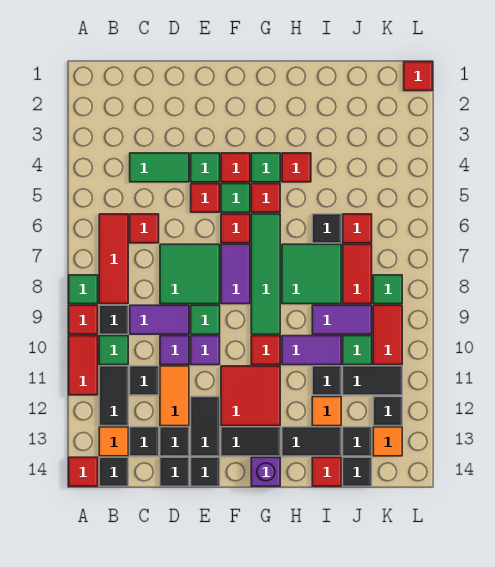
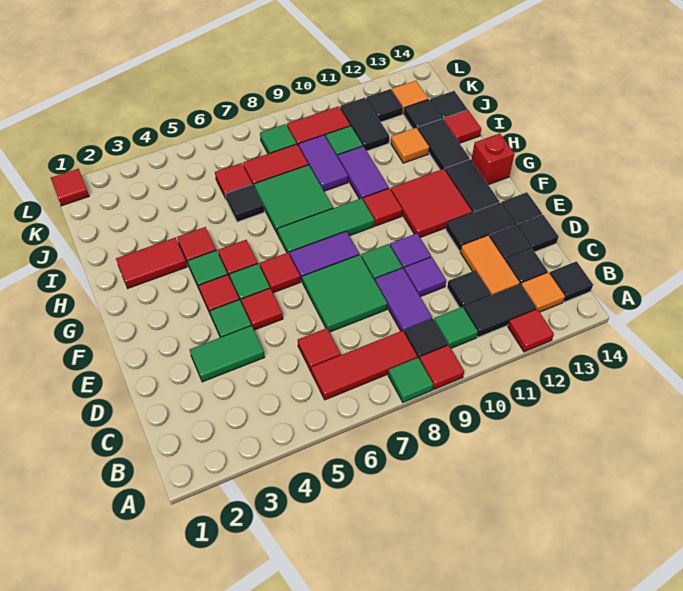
red 1x2 tile [69,336,98,395] -> red 1x2 tile moved to [116,238,187,288]
red 1x1 tile [69,457,98,486] -> red 1x1 tile moved to [508,309,554,352]
green 1x2 tile [130,153,189,182] -> green 1x2 tile turned to [190,326,265,382]
orange 1x2 tile [160,366,189,426] -> orange 1x2 tile turned to [460,236,520,295]
green 1x4 tile [251,214,280,334] -> green 1x3 tile [277,198,374,255]
purple 1x1 brick [251,457,280,486] -> red 1x1 brick [471,134,514,185]
black 1x1 tile [312,366,341,395] -> none

